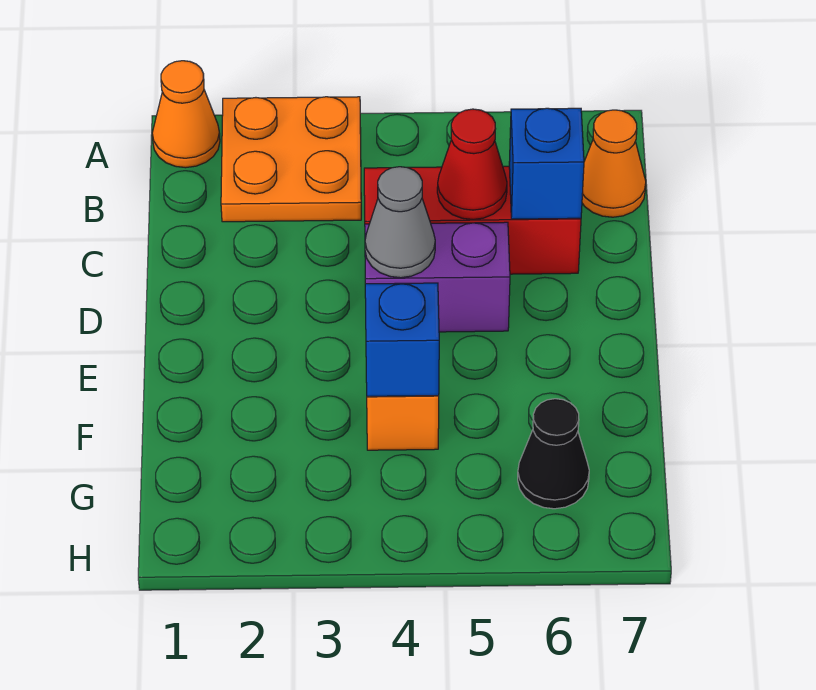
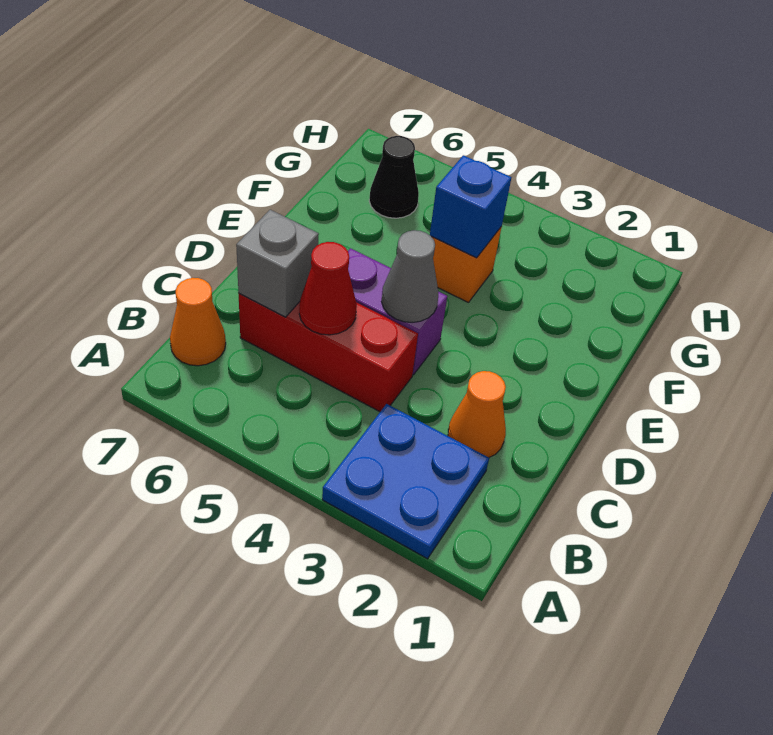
orange 1x1 cone [152,61,220,168] -> orange 1x1 cone moved to [448,371,506,457]
orange 2x2 plate [221,97,361,222] -> blue 2x2 plate [322,404,489,559]
blue 1x1 brick [509,108,584,219] -> grey 1x1 brick [236,210,319,317]

